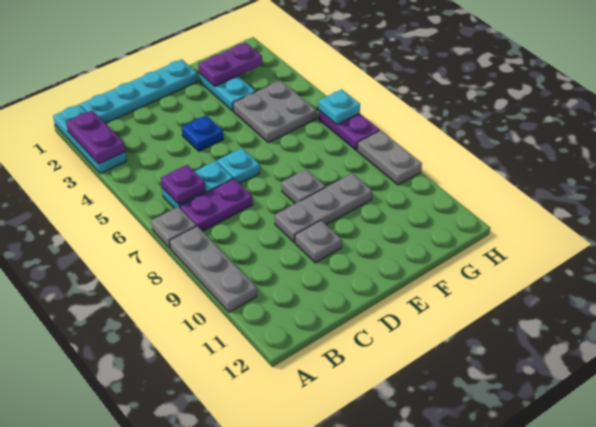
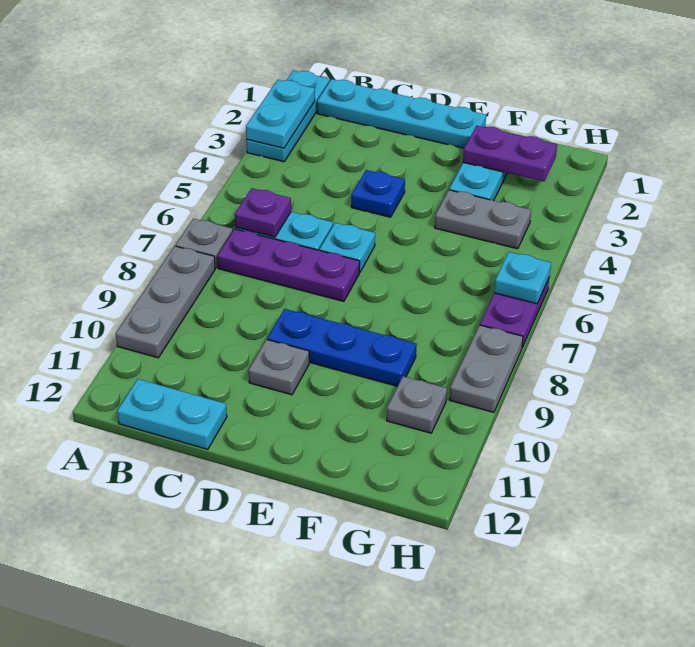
purple 1x2 plate [66,110,125,164] -> cyan 1x2 plate [246,80,315,148]
purple 1x2 plate [180,179,253,231] -> purple 1x3 plate [217,229,360,301]
none -> cyan 1x2 plate [117,379,227,449]
grey 1x3 plate [275,173,372,242] -> blue 1x3 plate [267,309,417,386]
grey 1x1 plate [281,169,326,204] -> grey 1x1 plate moved to [387,376,447,433]
grey 2x2 plate [233,80,316,143] -> grey 1x2 plate [435,190,531,249]

